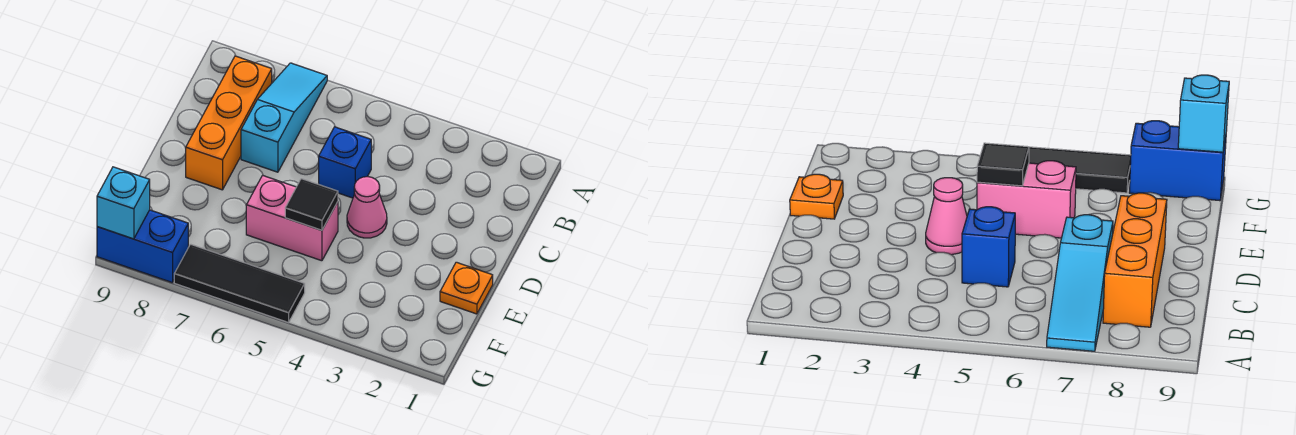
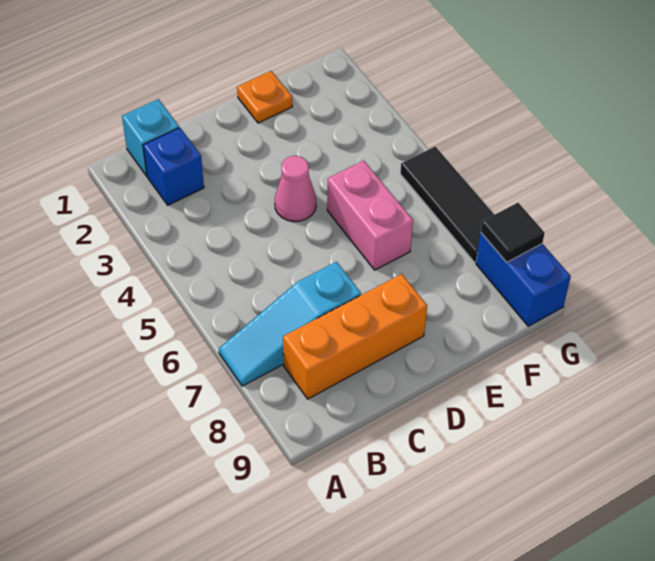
blue 1x1 brick [319,127,371,198] -> blue 1x1 brick moved to [143,128,204,205]
black 1x1 tile [285,179,338,230] -> black 1x1 tile moved to [481,203,545,262]
cyan 1x1 brick [97,167,150,239] -> cyan 1x1 brick moved to [122,99,179,176]

